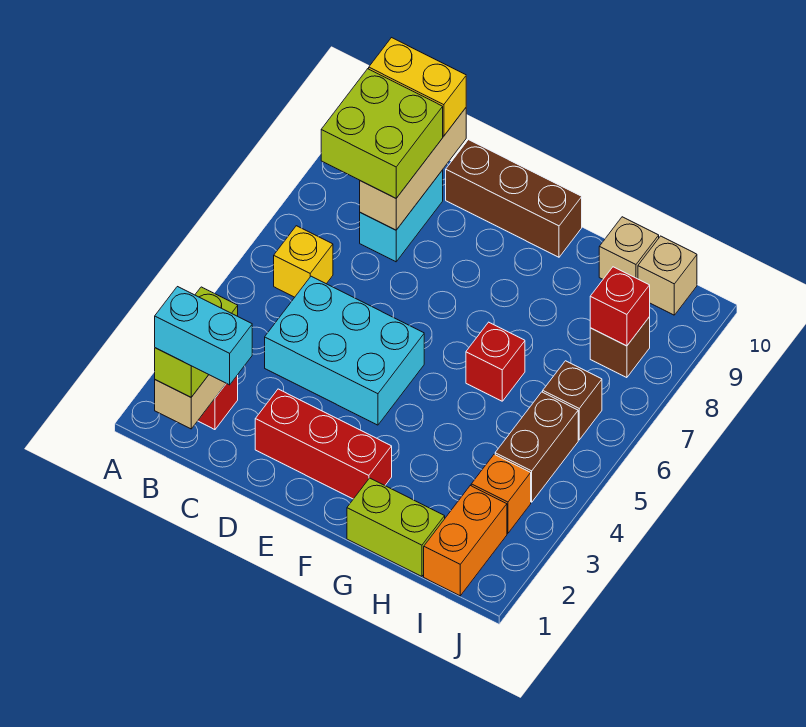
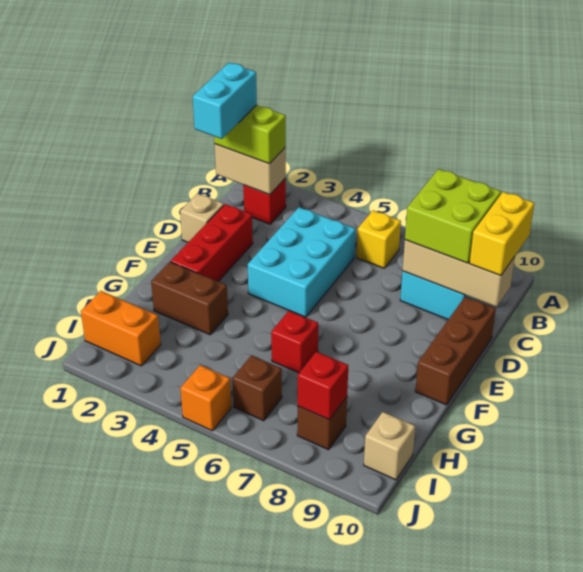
lime 1x2 brick [347,478,445,576] -> none
tan 1x1 brick [599,217,659,279] -> tan 1x1 brick moved to [180,193,224,242]
orange 1x1 brick [471,454,531,533] -> orange 1x1 brick moved to [180,365,231,431]
brown 1x2 brick [495,392,578,502] -> brown 1x2 brick moved to [151,262,228,335]

